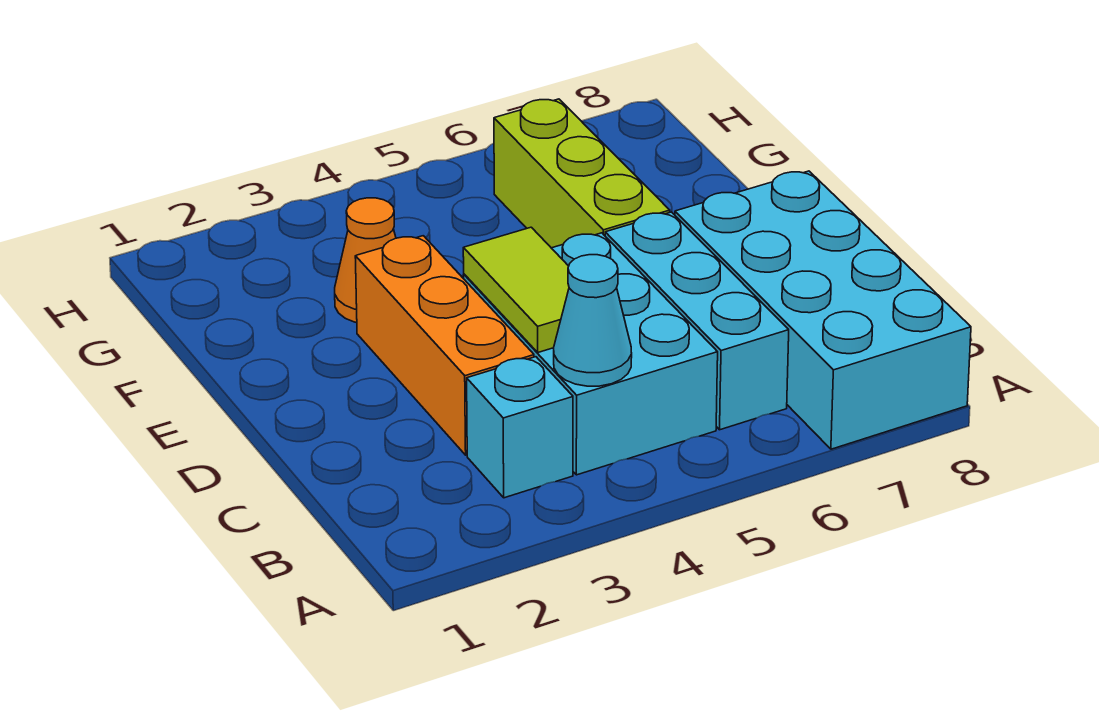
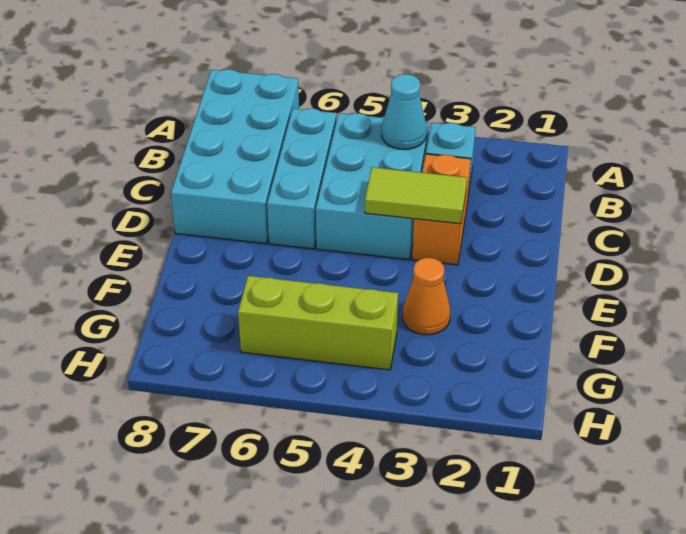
orange 1x3 brick [355,236,534,455] -> orange 1x2 brick [412,154,471,265]
lime 1x2 tile [463,227,569,352] -> lime 1x2 tile turned to [365,167,467,224]
lime 1x3 brick [494,99,670,248] -> lime 1x3 brick turned to [238,276,398,370]

